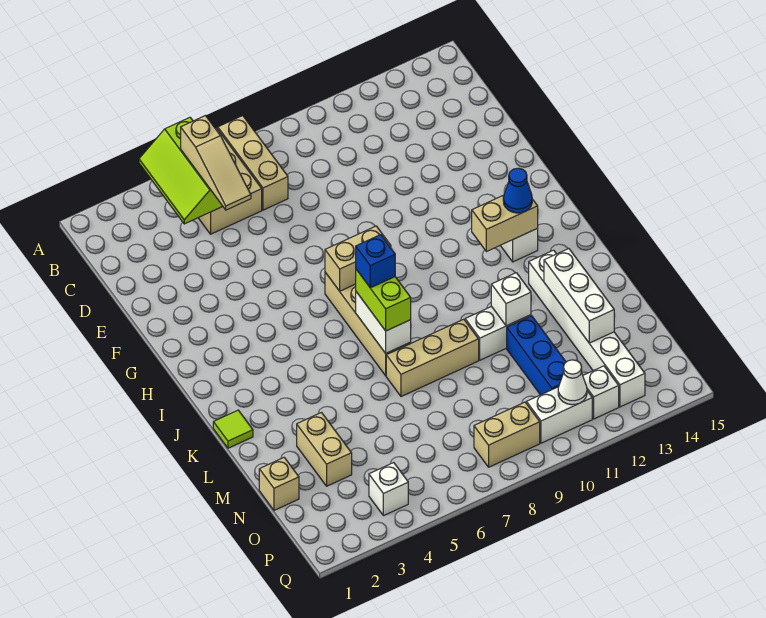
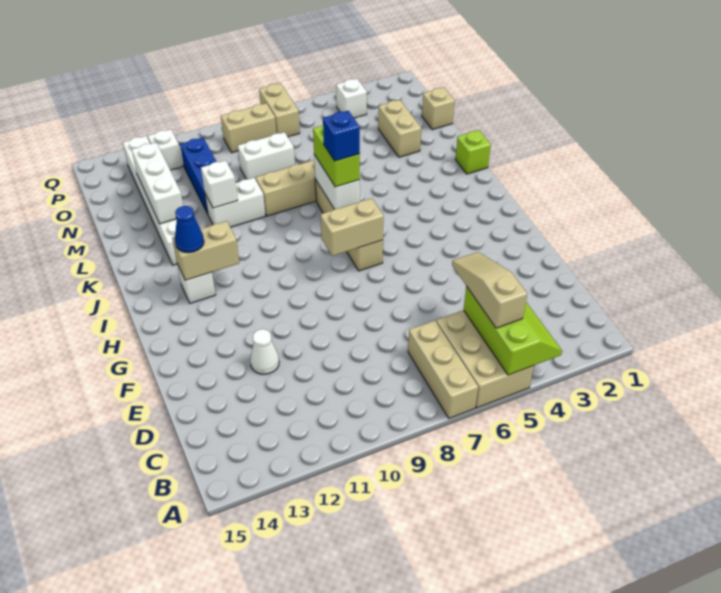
lime 1x1 tile [213,410,253,448] -> lime 1x1 brick [455,130,491,174]
none -> tan 1x2 brick [259,83,300,137]
white 1x2 brick [526,387,592,443] -> white 1x2 brick moved to [238,132,295,179]
white 1x1 cone [558,360,587,405] -> white 1x1 cone moved to [250,329,279,374]

